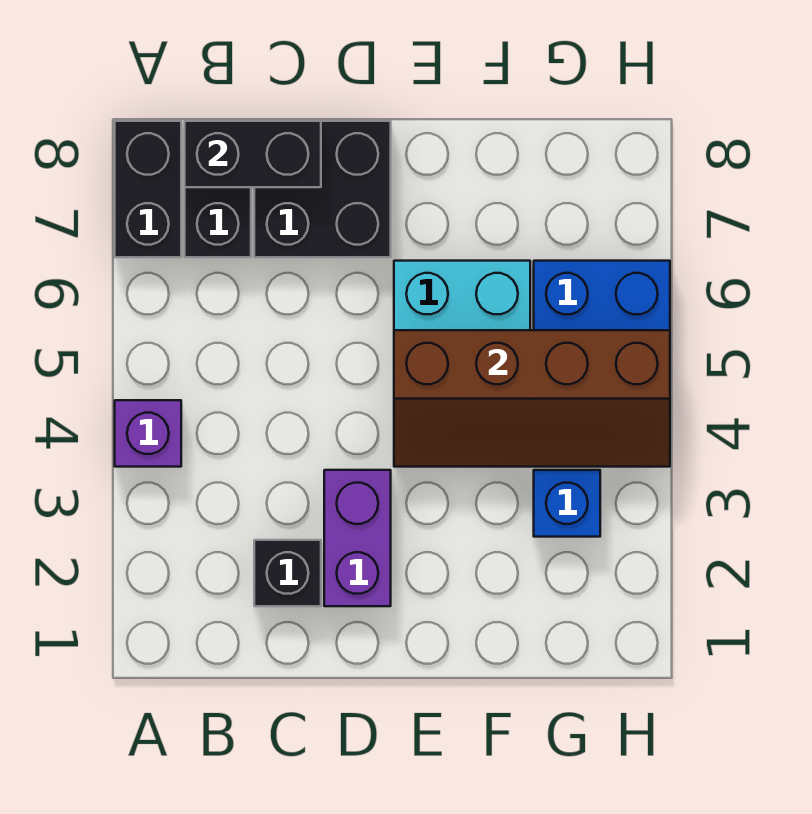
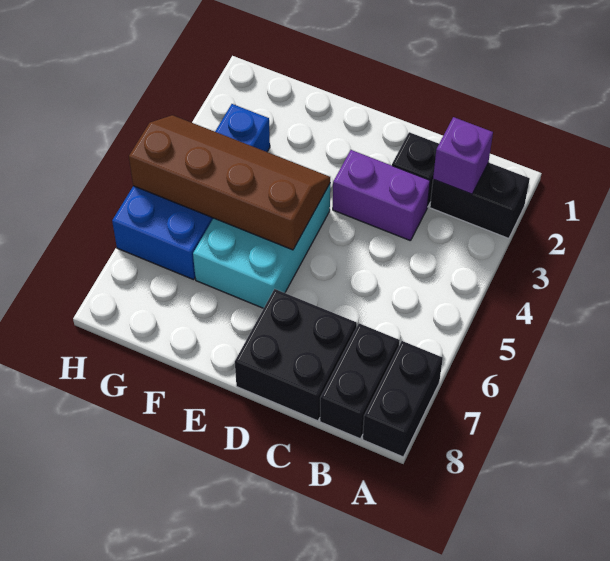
purple 1x1 brick [115,400,181,467] -> purple 1x1 brick moved to [433,117,493,194]
black 1x2 brick [185,121,321,187] -> black 1x2 brick moved to [430,163,530,238]
purple 1x2 brick [324,470,391,606] -> purple 1x2 brick turned to [333,150,430,241]

